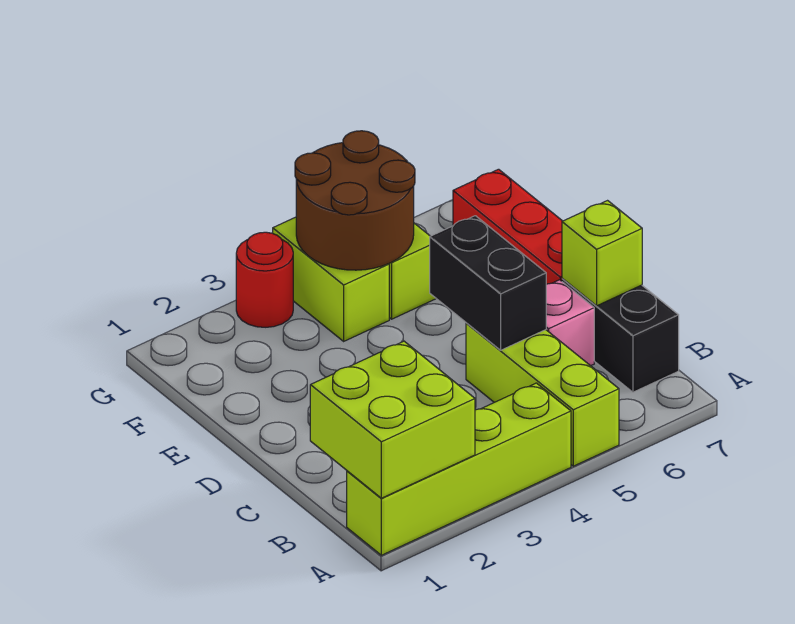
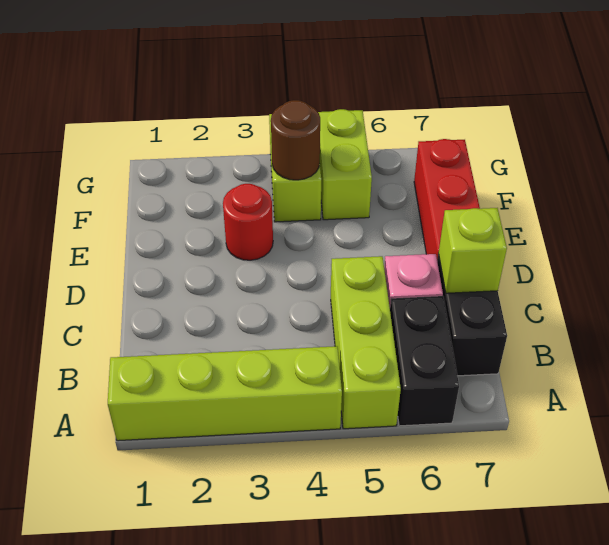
lime 2x2 brick [310,341,475,498] -> none
black 1x2 brick [430,216,546,350] -> black 1x2 brick moved to [390,296,459,426]
brown 2x2 round brick [295,131,415,270] -> brown 1x1 round brick [271,100,320,180]
red 1x1 round brick [236,232,293,327] -> red 1x1 round brick moved to [223,184,273,260]

